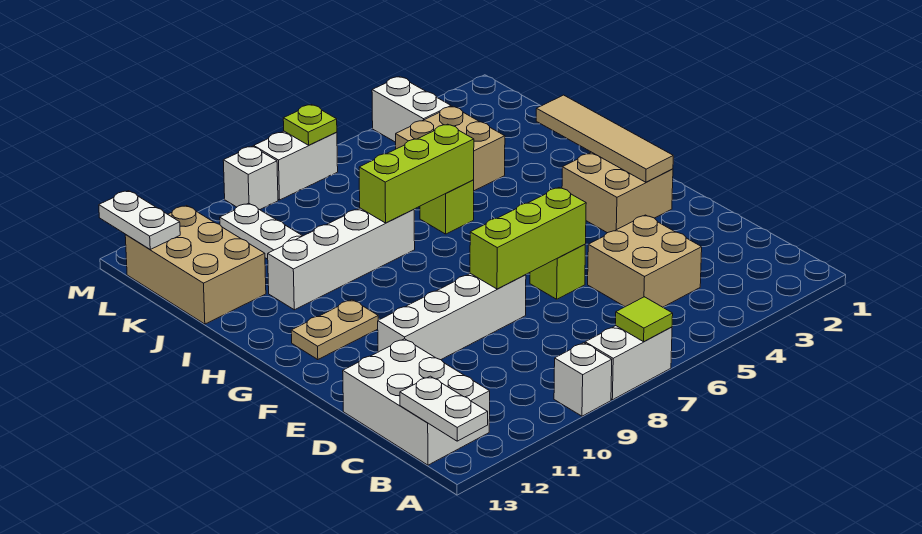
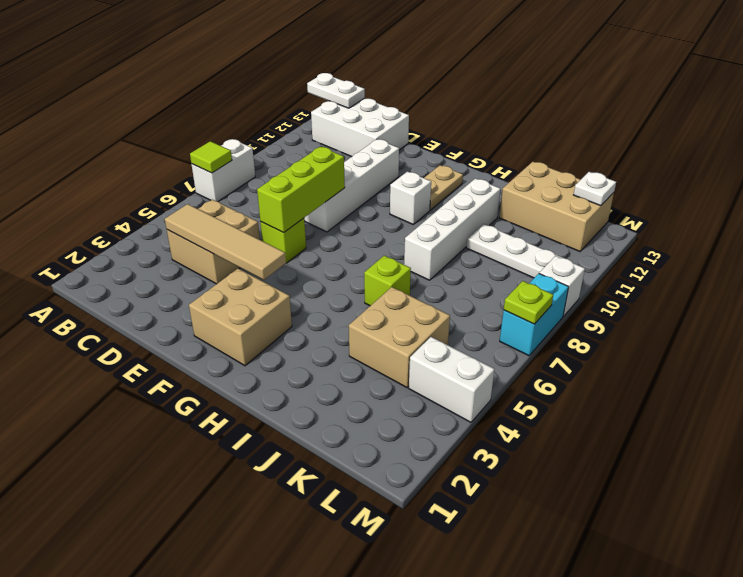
white 1x1 brick [554,343,612,416] -> white 1x1 brick moved to [390,172,431,224]
tan 1x4 tile [536,95,673,182] -> tan 1x4 tile moved to [165,204,286,280]
lime 1x3 brick [359,124,474,223] -> none
white 1x2 plate [99,191,180,249] -> white 1x1 plate [574,172,616,206]
white 1x2 brick [254,131,338,200] -> cyan 1x2 brick [500,274,568,356]

